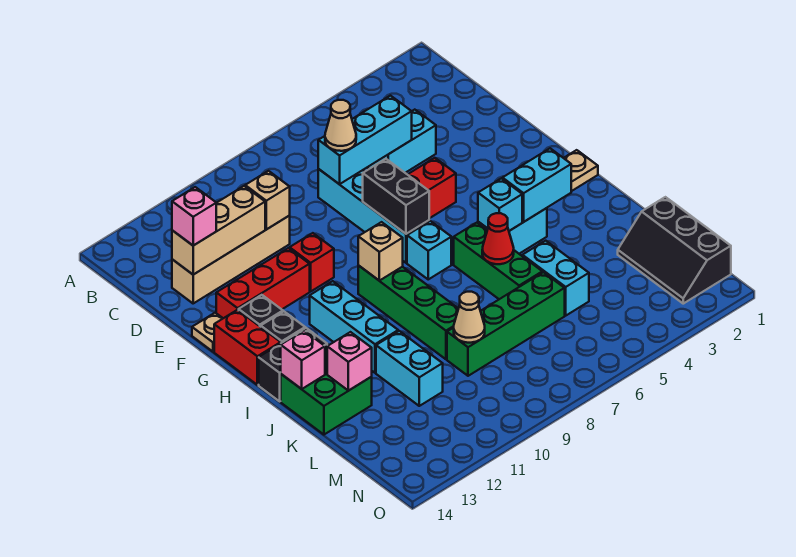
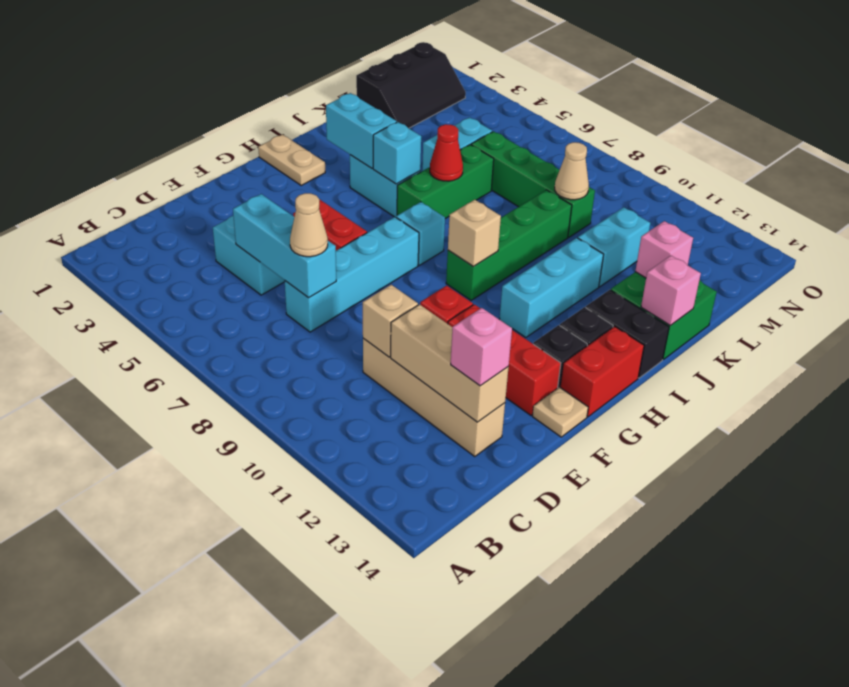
black 1x2 brick [363,159,429,234] -> none

